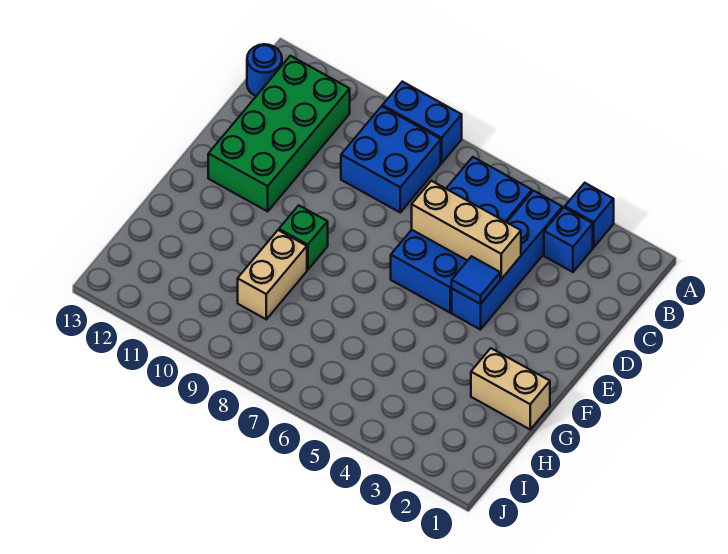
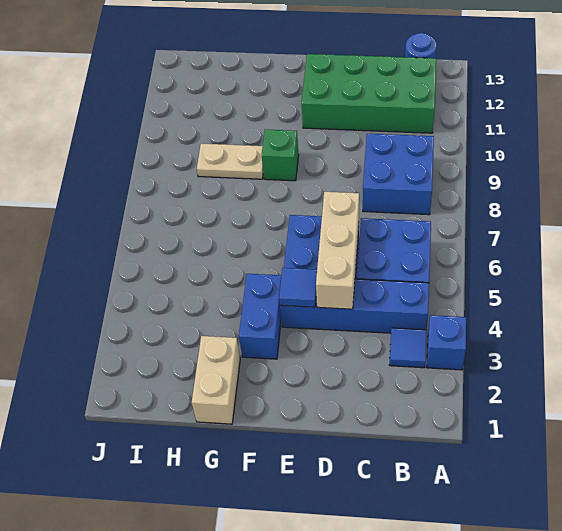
blue 1x2 brick [382,82,462,163] -> blue 1x2 brick moved to [239,274,281,359]
blue 1x1 brick [544,208,593,272] -> blue 1x1 tile [389,328,427,368]
tan 1x2 brick [238,230,307,319] -> tan 1x2 plate [197,143,263,179]

